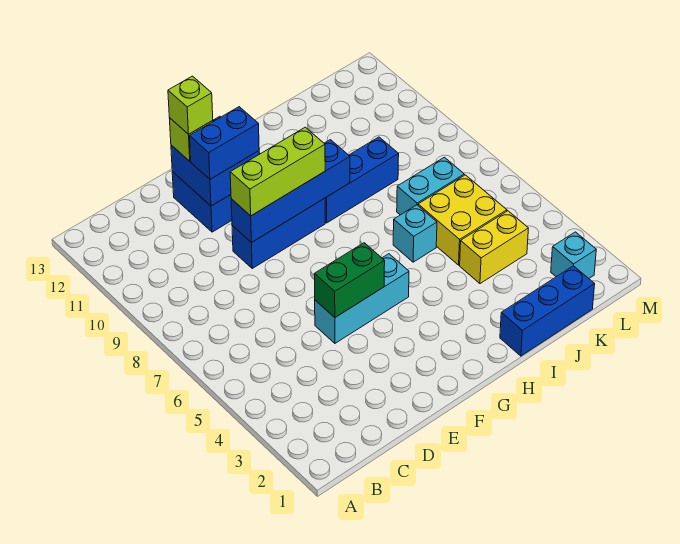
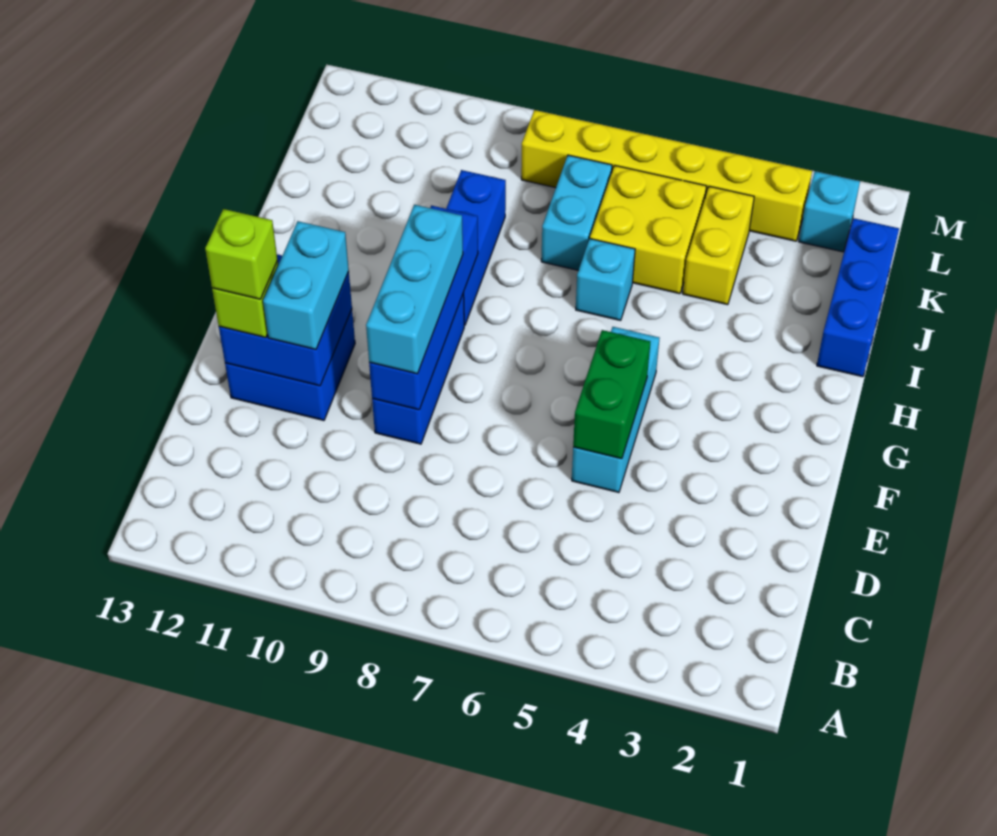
lime 1x3 brick [230,127,325,216] -> cyan 1x3 brick [366,205,463,374]
blue 1x2 brick [190,107,259,179] -> cyan 1x2 brick [263,221,349,350]
none -> yellow 1x6 brick [521,110,812,241]

